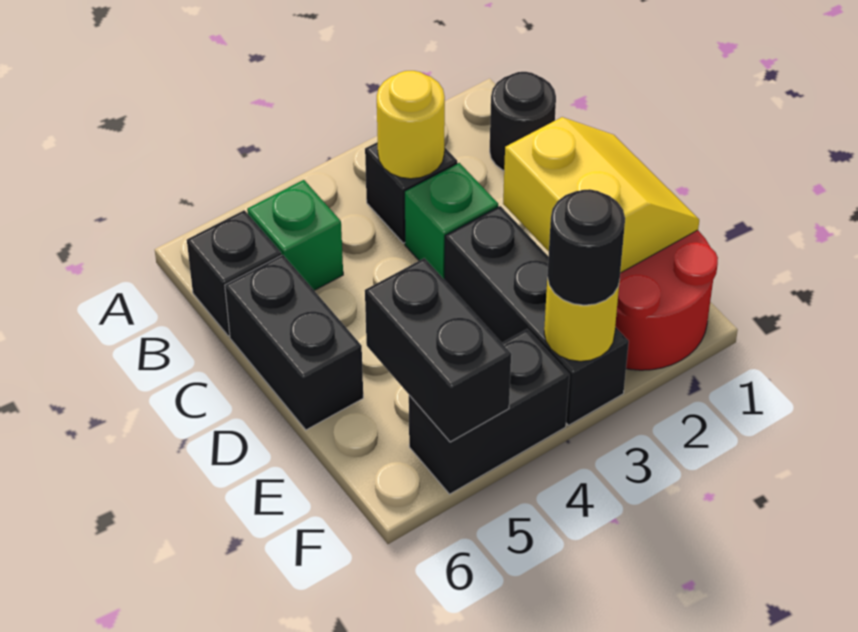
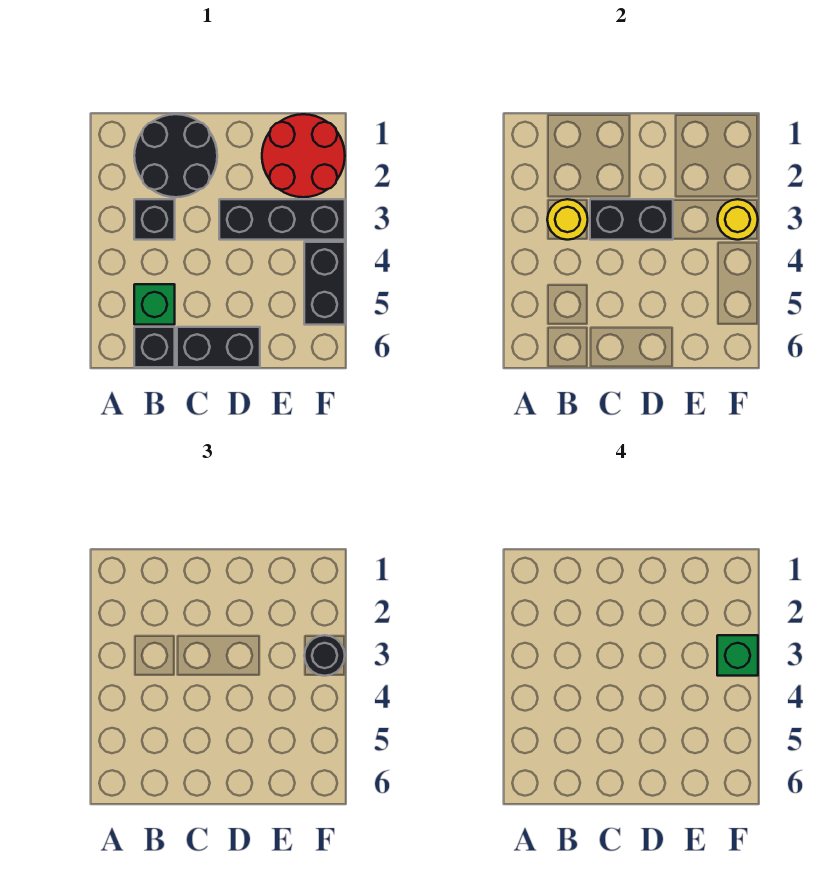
black 1x1 round brick [490,72,556,171] -> black 2x2 round brick [134,114,217,197]
green 1x1 brick [405,163,498,280] -> green 1x1 brick moved to [717,635,758,676]
yellow 2x2 slope [503,117,699,273] -> none
black 1x2 brick [365,258,511,442] -> black 1x2 brick moved to [590,199,673,240]

